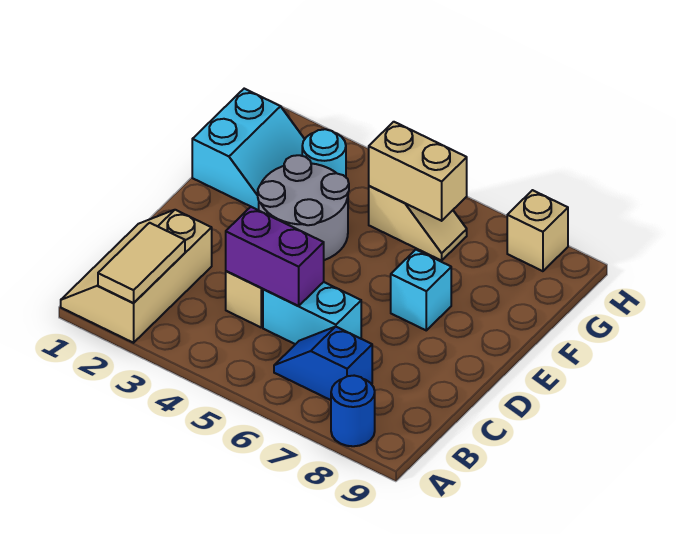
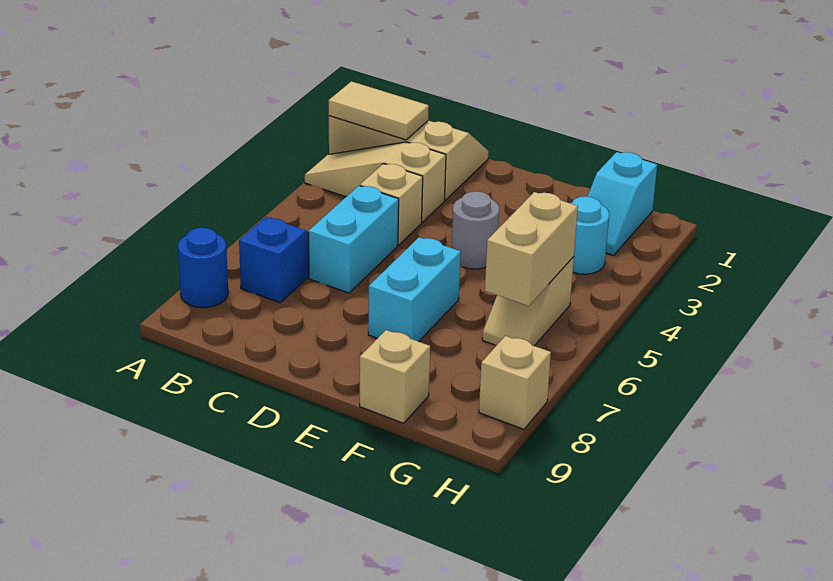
none -> tan 1x3 slope [305,142,446,222]
purple 1x2 brick [226,207,324,306] -> none
grey 2x2 round brick [258,155,349,260] -> grey 1x1 round brick [452,191,499,269]
cyan 1x1 brick [391,250,451,330] -> cyan 1x2 brick [368,237,461,342]
cyan 2x2 slope [192,89,305,210] -> cyan 1x2 slope [588,152,657,255]
none -> tan 1x1 brick [360,330,430,423]

